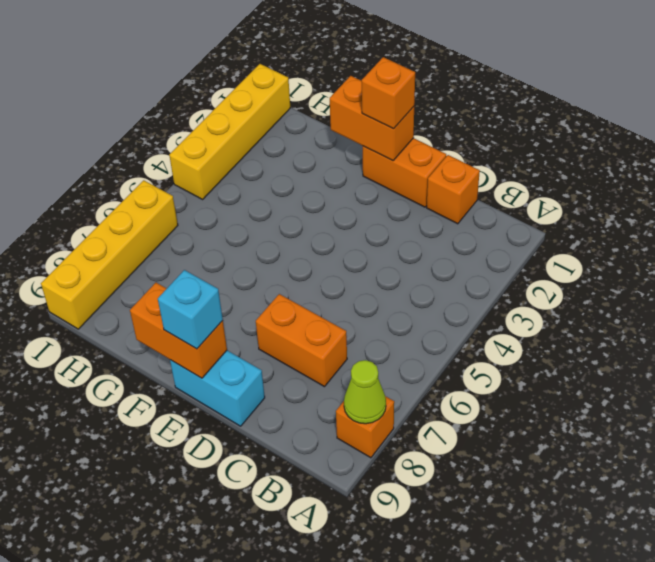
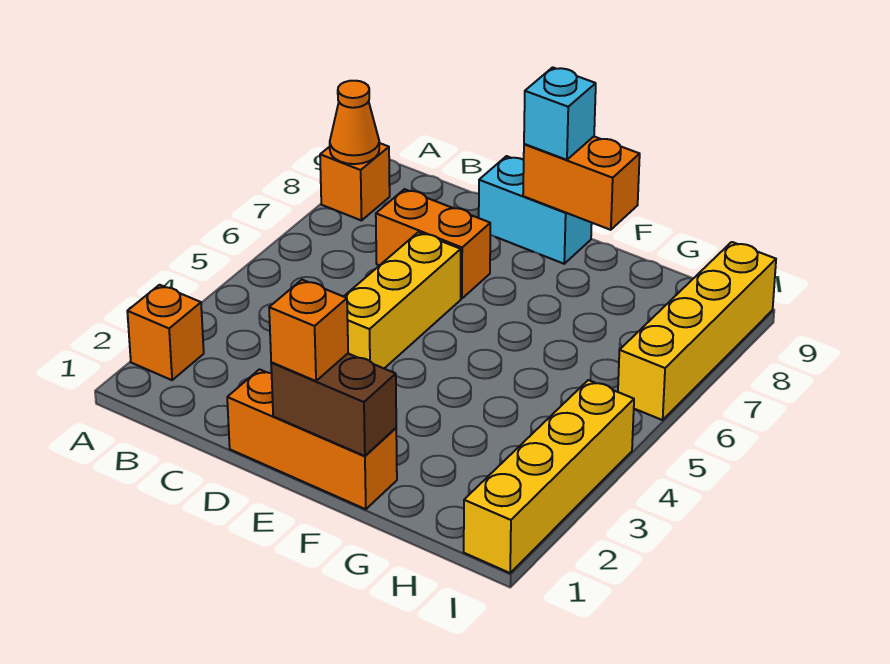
lime 1x1 cone [344,360,386,424] -> orange 1x1 cone [330,81,379,164]
orange 1x1 brick [427,155,480,224] -> orange 1x1 brick moved to [127,285,204,380]
orange 1x2 brick [363,138,446,207] -> orange 1x3 brick [227,369,397,509]
none -> yellow 1x3 brick [344,232,461,368]
orange 1x2 brick [330,76,414,161] -> brown 1x2 brick [271,354,396,456]

